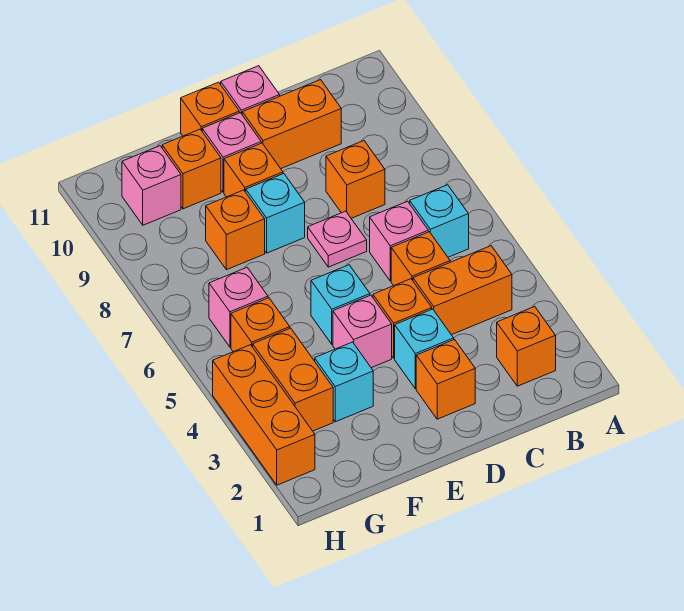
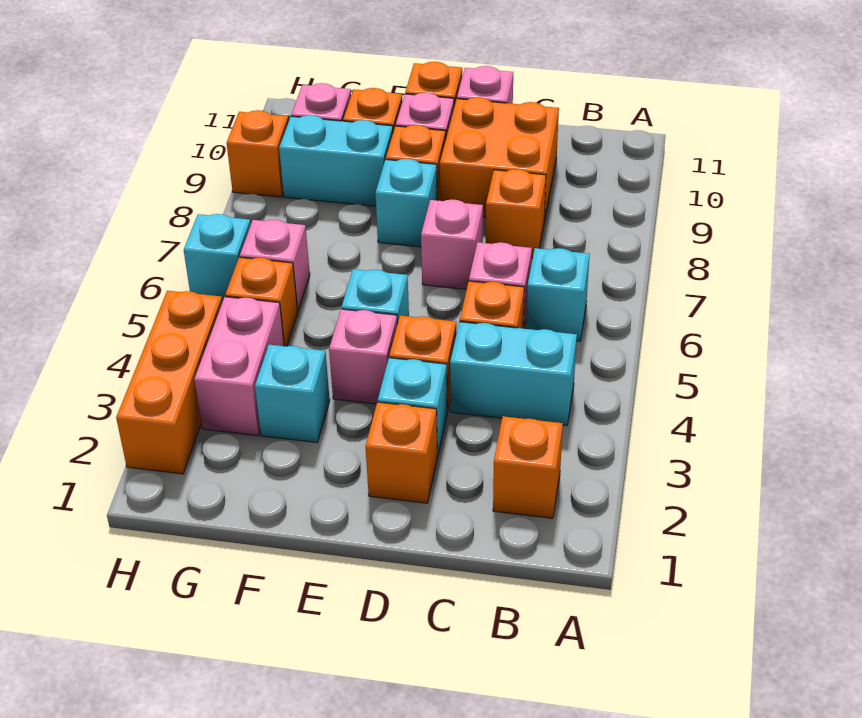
orange 1x2 brick [413,246,512,335] -> cyan 1x2 brick [450,322,577,426]
orange 1x2 brick [242,80,341,168] -> orange 2x2 brick [440,97,559,222]
pink 1x1 plate [308,211,367,267] -> pink 1x1 brick [421,199,483,289]
orange 1x1 brick [206,190,265,270] -> orange 1x1 brick moved to [227,110,289,197]
none -> cyan 1x2 brick [279,115,393,206]
orange 1x2 brick [253,328,333,431] -> pink 1x2 brick [194,297,284,436]
none -> cyan 1x1 brick [184,214,251,302]

